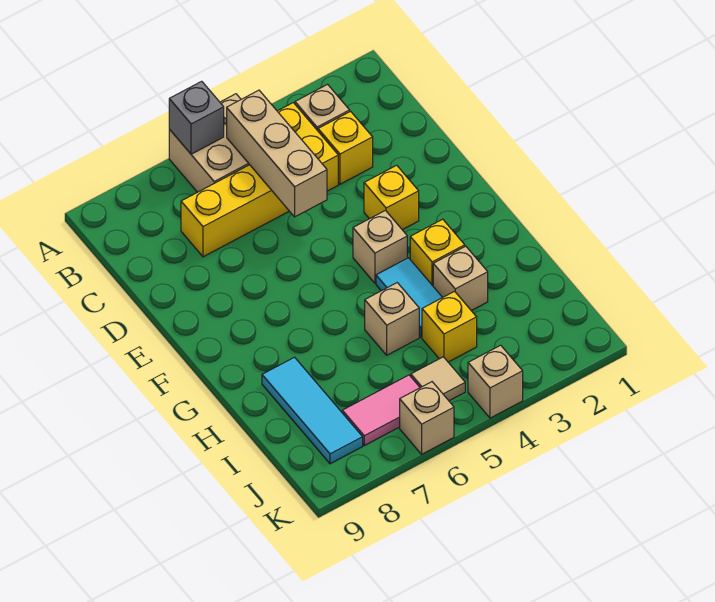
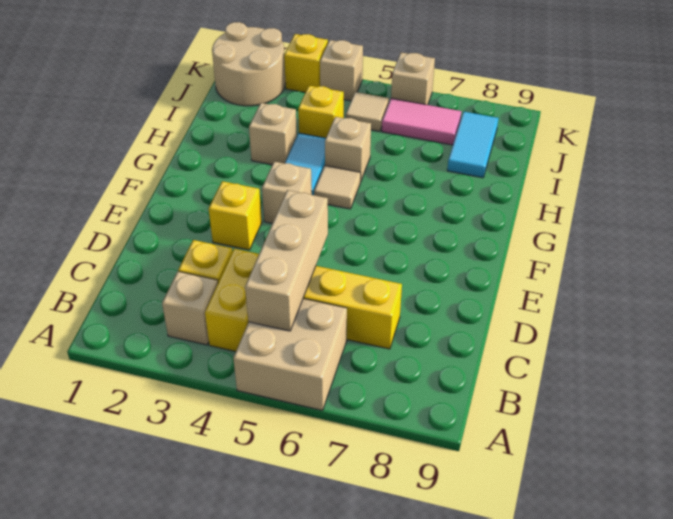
grey 1x1 brick [169,81,224,154] -> none
yellow 1x1 brick [410,219,465,286] -> yellow 1x1 brick moved to [284,34,328,92]
none -> tan 1x1 tile [314,166,361,209]
cyan 1x3 tile [262,357,363,464] -> cyan 1x2 tile [447,112,498,178]
none -> tan 2x2 round brick [212,22,285,106]

